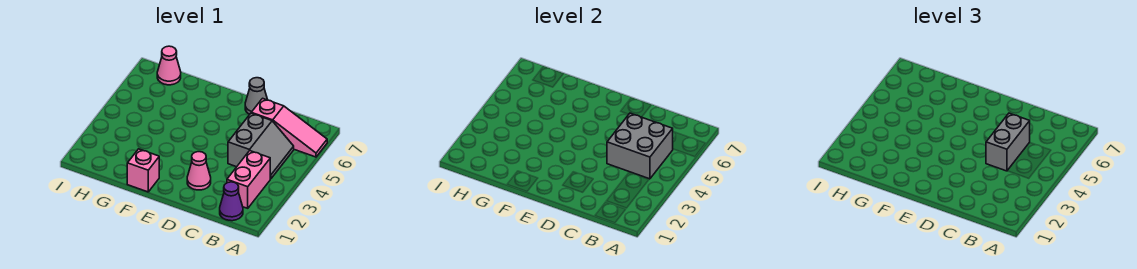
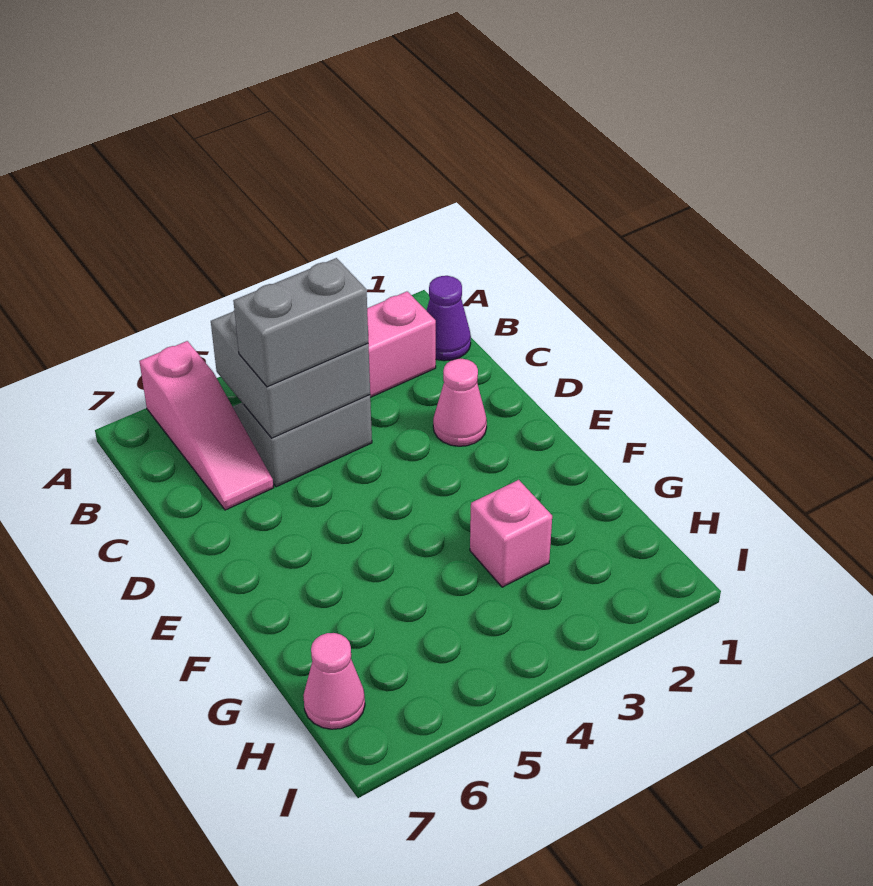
pink 1x3 slope [251,98,327,157] -> pink 1x3 slope turned to [139,341,274,510]
grey 1x1 cone [245,78,268,114] -> none
pink 1x1 brick [127,149,159,192] -> pink 1x1 brick moved to [470,480,552,587]

